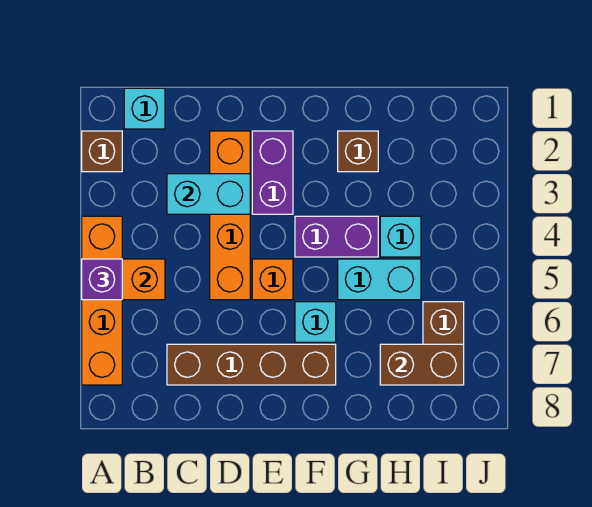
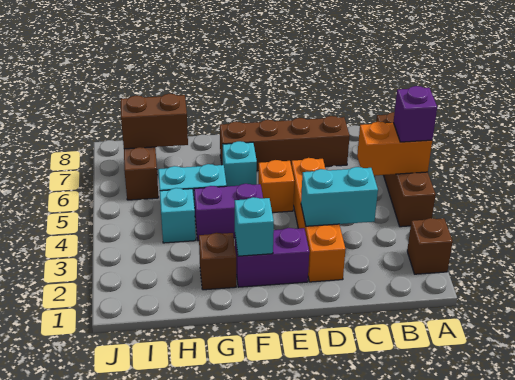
orange 1x4 brick [82,216,122,385] -> brown 1x4 brick [376,112,436,227]
cyan 1x1 brick [124,88,165,129] -> cyan 1x1 brick moved to [235,197,274,256]
purple 1x2 brick [252,131,293,214] -> purple 1x2 brick turned to [235,228,309,287]

